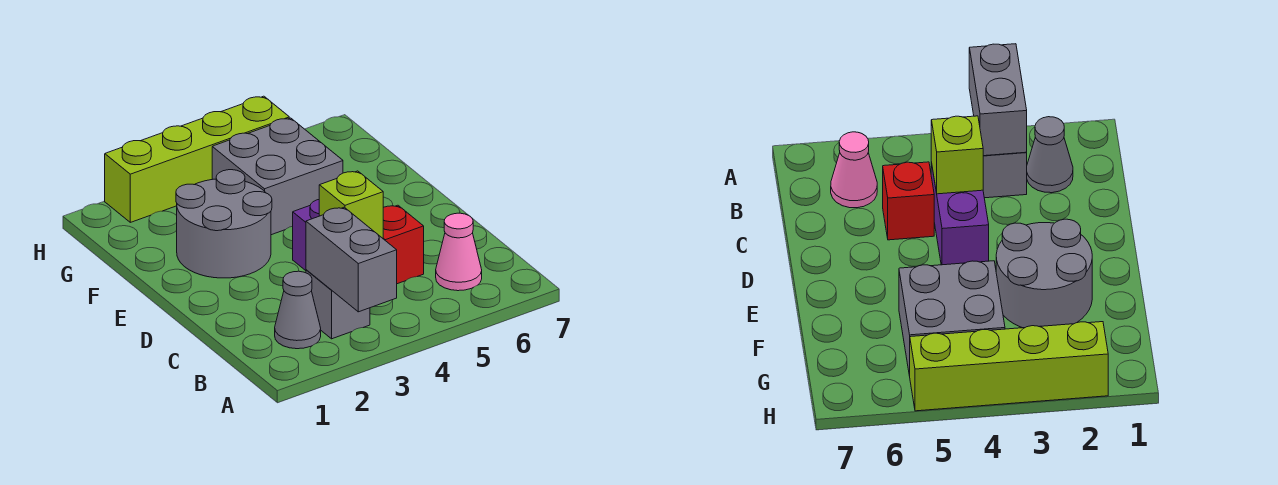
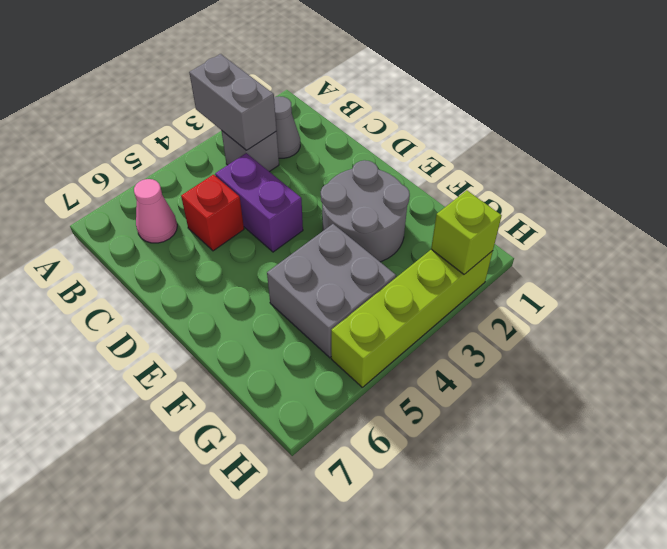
lime 1x1 brick [319,171,383,238] -> lime 1x1 brick moved to [431,190,502,274]

